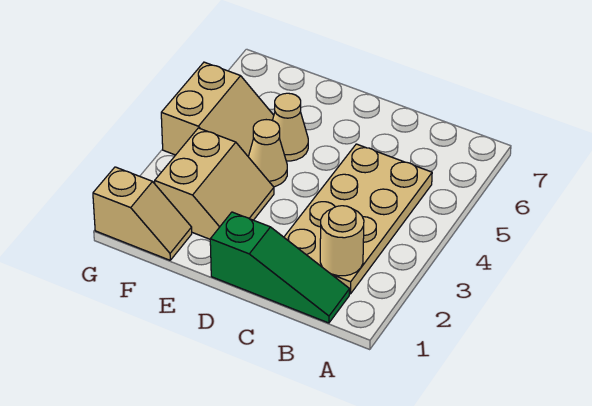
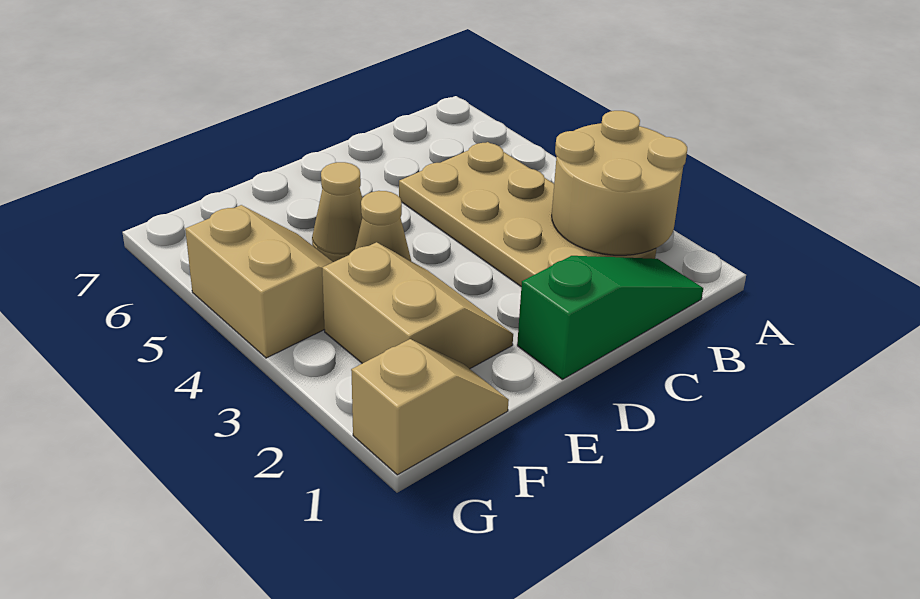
tan 1x1 round brick [320,206,364,276] -> tan 2x2 round brick [552,111,687,255]

